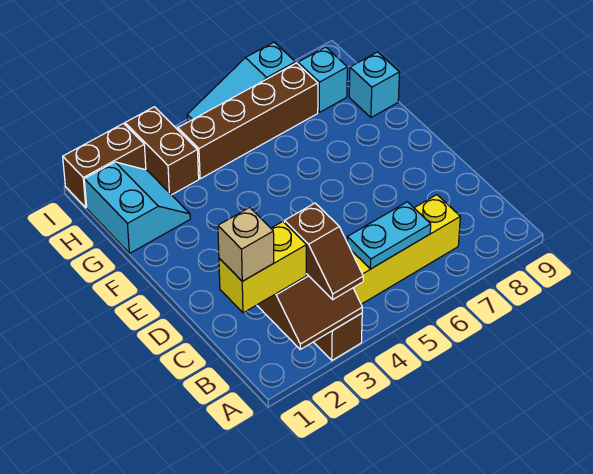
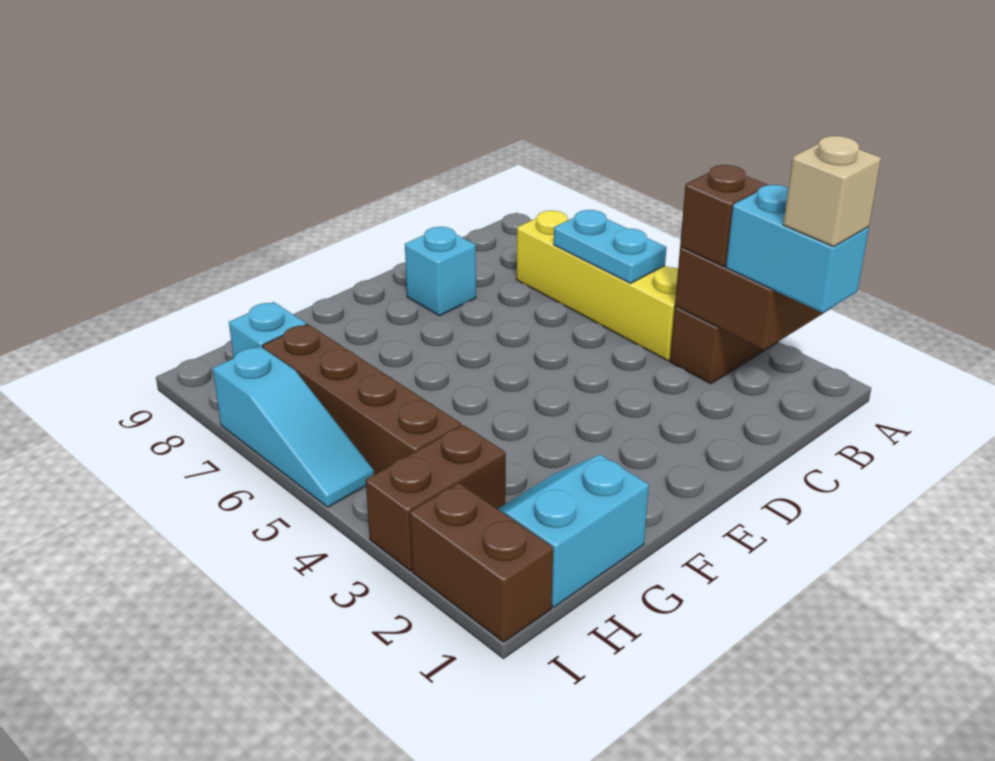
yellow 1x2 brick [219,222,306,313] -> cyan 1x2 brick [726,185,869,313]
cyan 1x1 brick [349,52,400,117] -> cyan 1x1 brick moved to [405,227,476,316]

